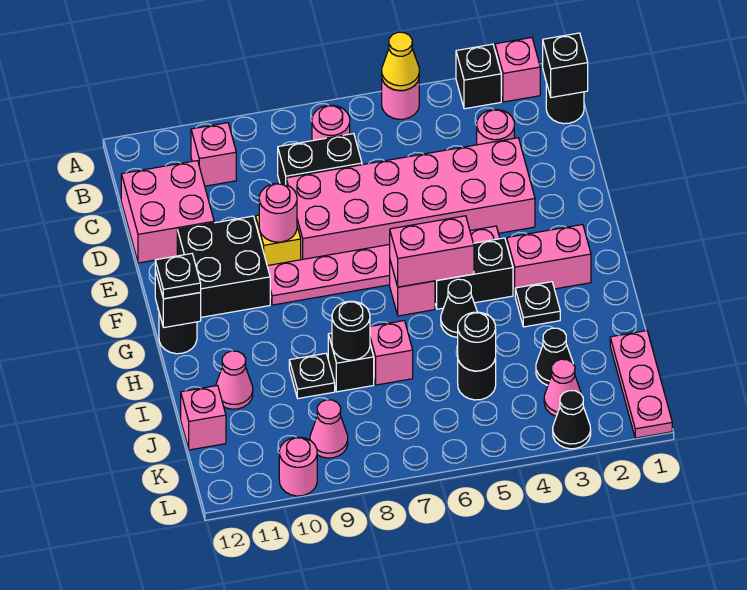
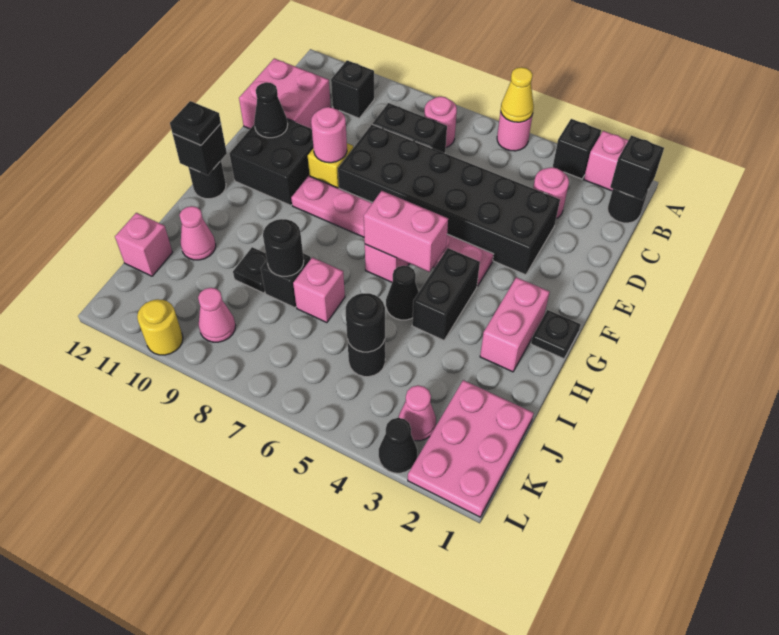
pink 1x1 brick [191,123,236,186] -> black 1x1 brick [331,60,374,118]
pink 2x6 brick [286,138,535,260] -> black 2x6 brick [338,124,560,275]
pink 1x2 brick [507,224,591,294] -> pink 1x2 brick turned to [480,277,549,372]
black 1x2 brick [435,238,513,309] -> black 1x2 brick turned to [412,248,480,340]
black 1x1 plate [515,282,560,327] -> black 1x1 plate moved to [531,310,581,359]
pink 1x3 plate [610,331,672,438] -> pink 2x3 plate [408,380,534,517]
black 1x1 cone [536,328,573,385] -> black 1x1 cone moved to [254,82,288,138]
pink 1x1 round brick [279,437,317,496] -> yellow 1x1 round brick [137,299,183,355]

